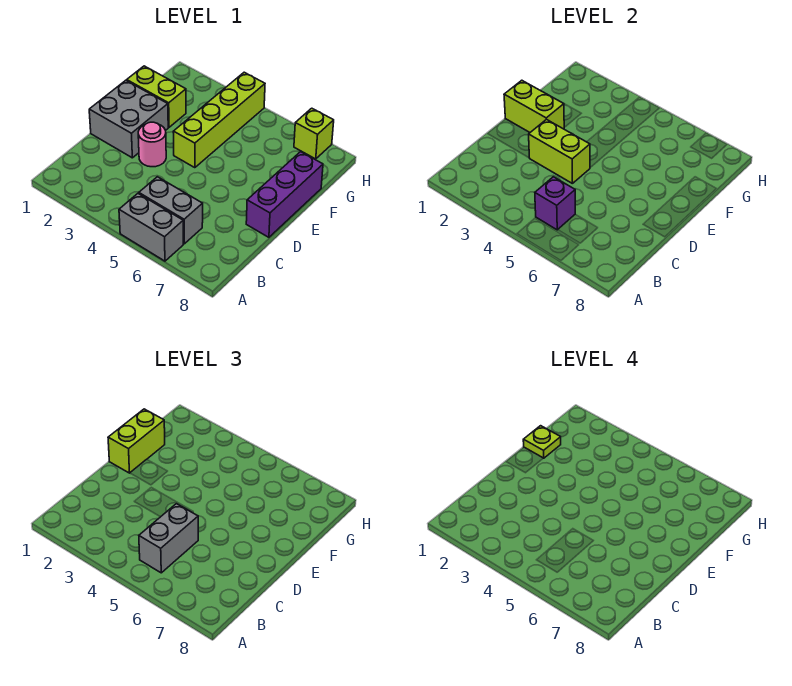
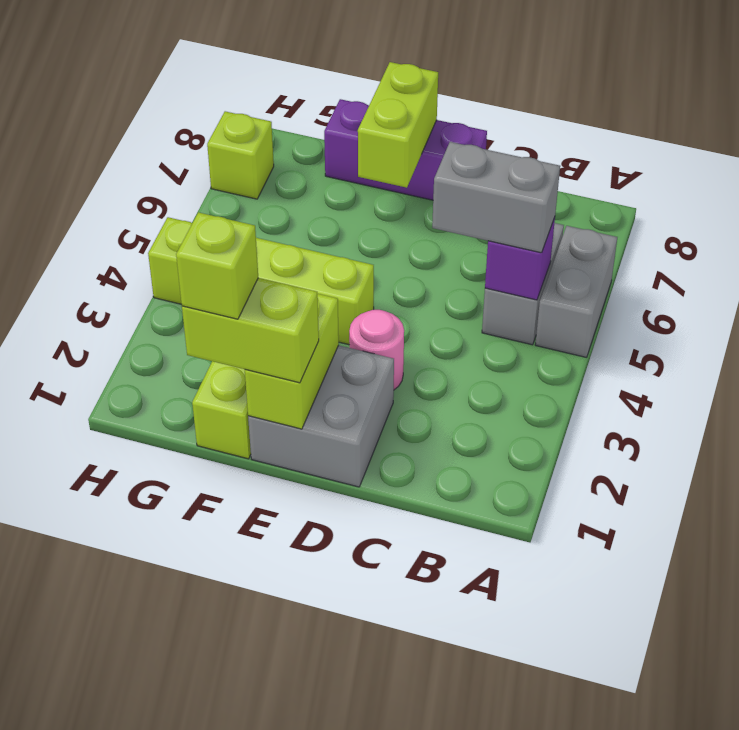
lime 1x2 brick [529,119,590,184] -> lime 1x2 brick moved to [358,62,438,188]
lime 1x1 plate [523,426,561,458] -> lime 1x1 brick [176,212,258,319]

